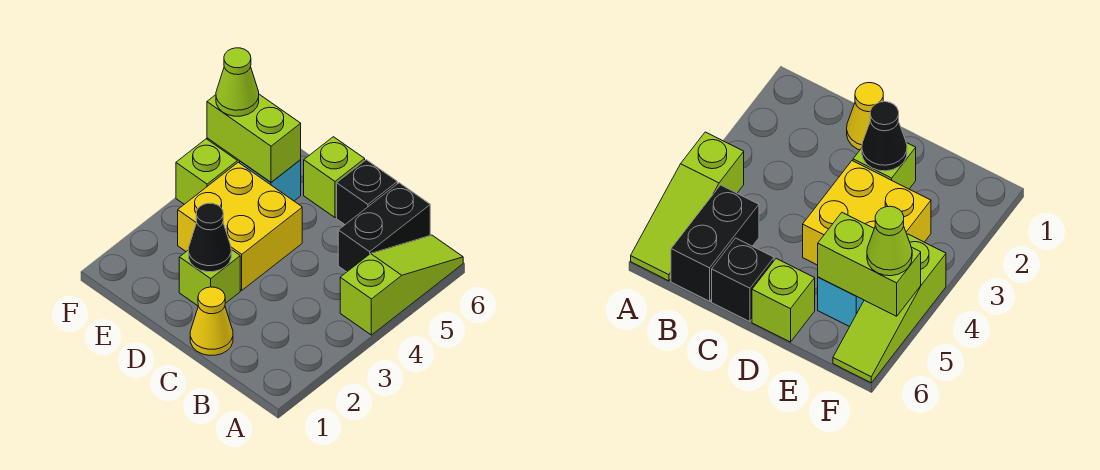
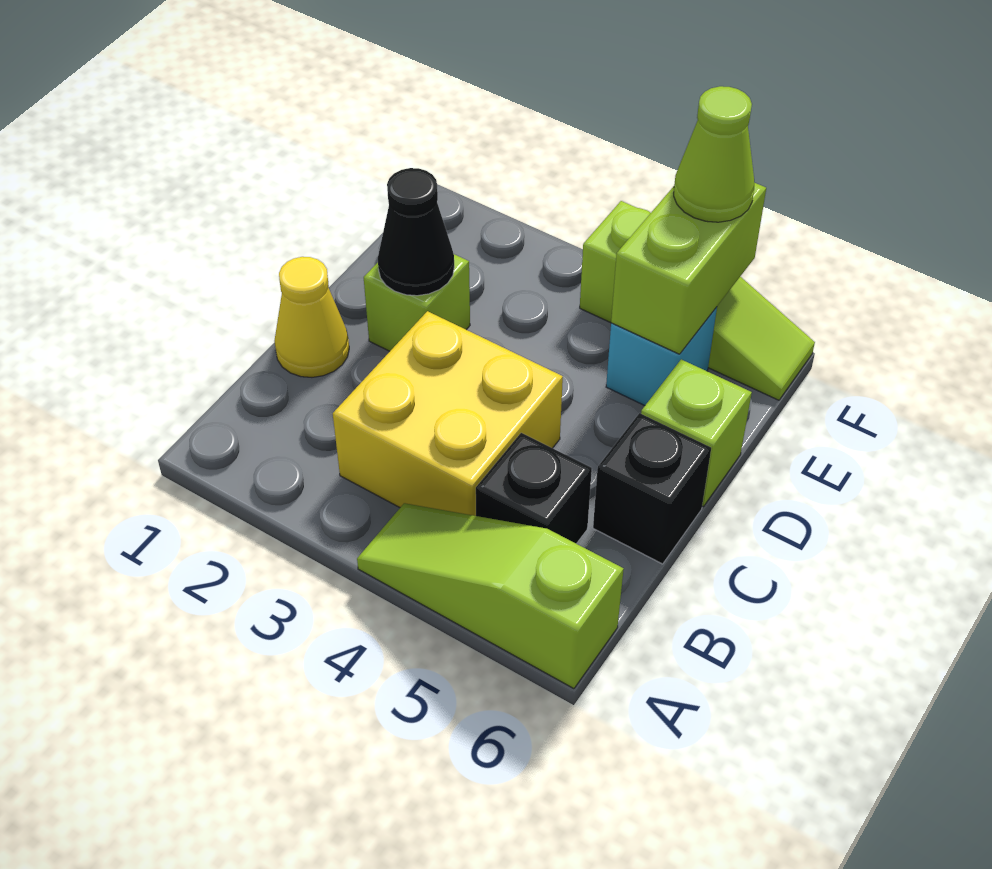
lime 1x3 slope [340,235,463,335] -> lime 1x3 slope turned to [357,503,624,689]
black 1x2 brick [338,183,430,272] -> black 1x1 brick [476,433,592,544]
yellow 2x2 brick [178,162,302,290] -> yellow 2x2 brick moved to [333,311,563,516]

